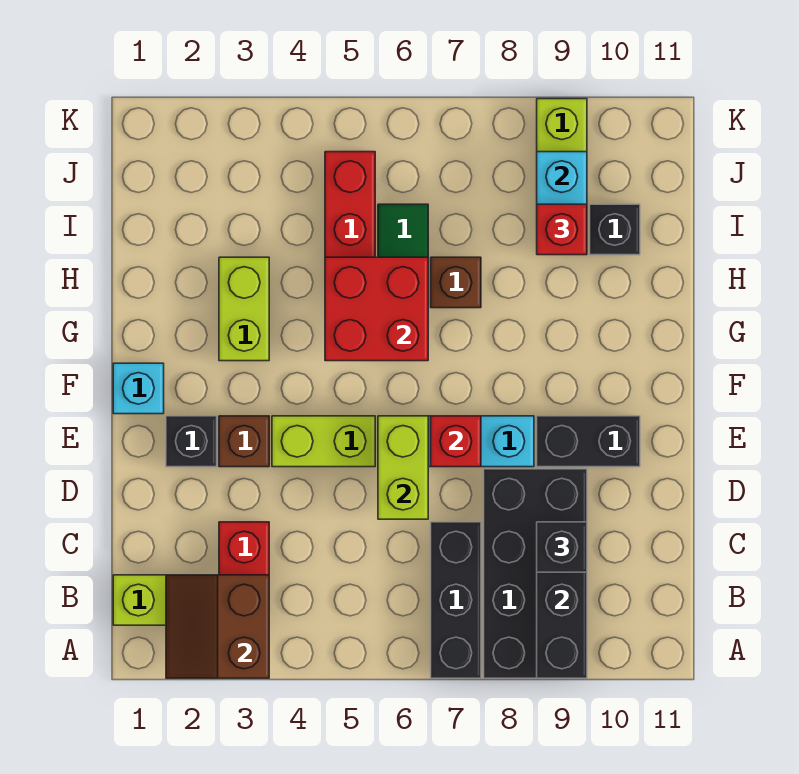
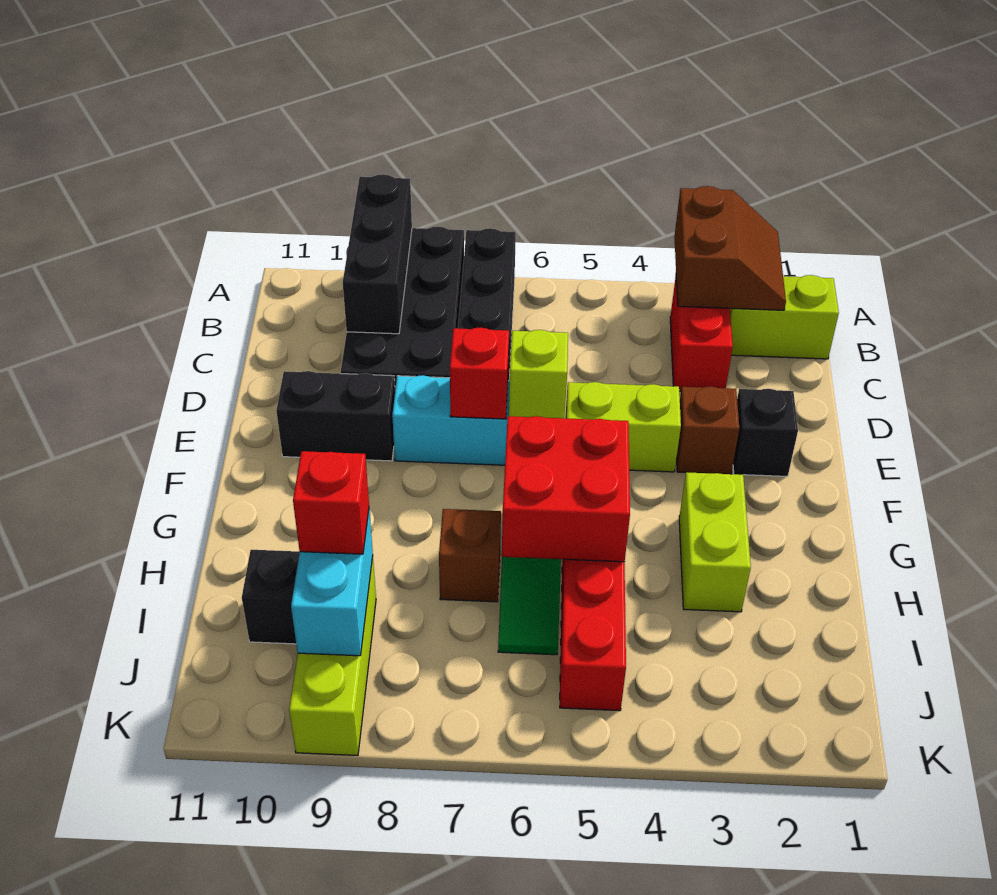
black 1x1 brick [537,522,587,572] -> none
lime 1x2 brick [378,416,428,519] -> lime 1x1 brick [509,330,568,418]
cyan 1x1 brick [113,363,164,414] -> none

